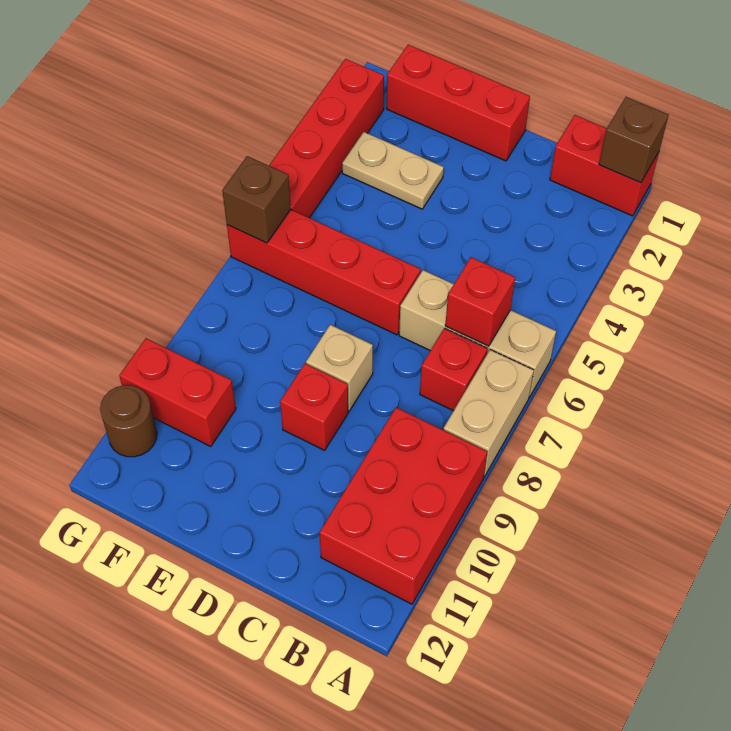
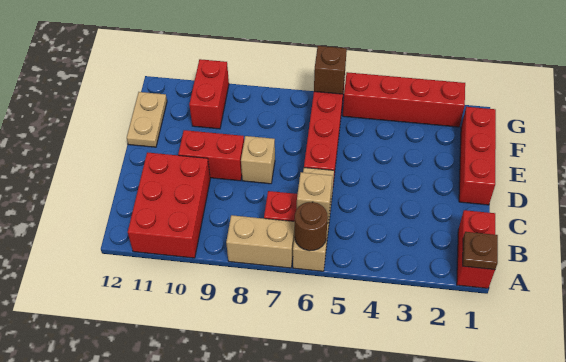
brown 1x1 brick [599,97,668,183] -> brown 1x1 plate [463,232,498,270]
red 2x3 brick [319,408,487,604] -> red 2x3 brick turned to [128,152,210,258]
red 1x1 brick [445,257,515,346] -> tan 1x1 brick [297,172,332,223]
red 1x1 brick [280,364,348,450] -> red 1x2 brick [178,130,244,181]
tan 1x2 plate [342,132,444,209] -> tan 1x2 plate moved to [127,92,167,147]
brown 1x1 round brick [100,385,157,457] -> brown 1x1 round brick moved to [295,202,328,251]

